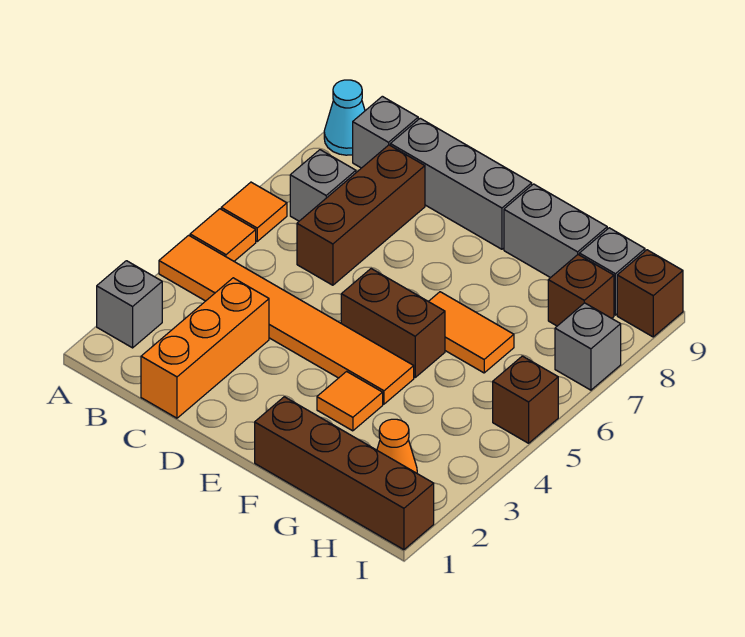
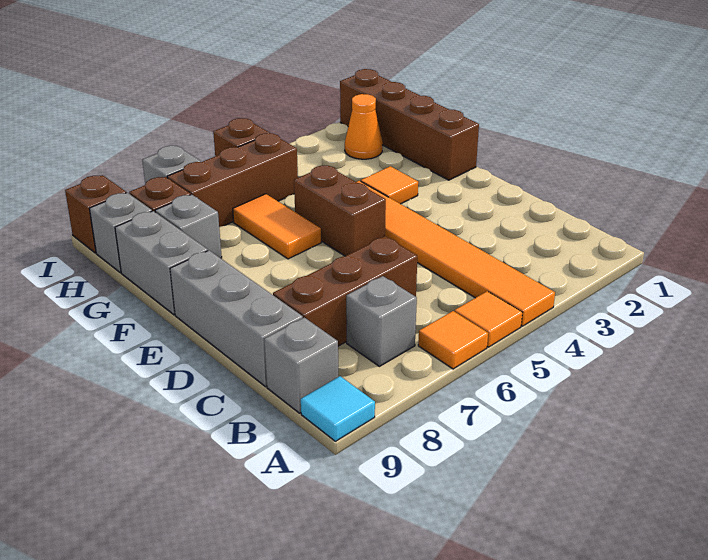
grey 1x1 brick [97,261,162,348] -> grey 1x1 brick moved to [155,195,222,258]
cyan 1x1 cone [324,80,365,155] -> cyan 1x1 tile [301,376,375,441]
orange 1x3 brick [141,278,269,418] -> none
none -> brown 1x3 brick [167,133,298,227]

